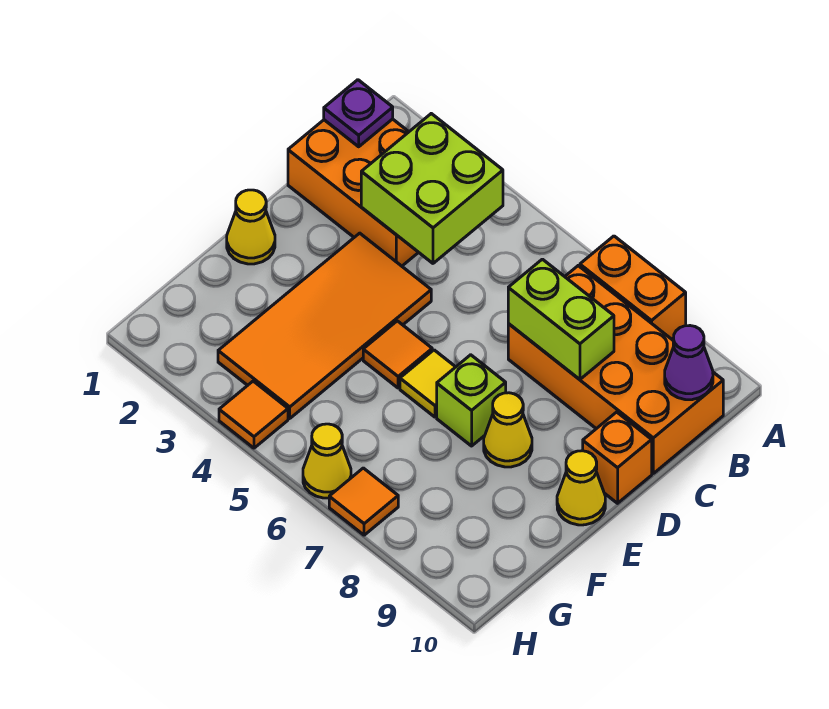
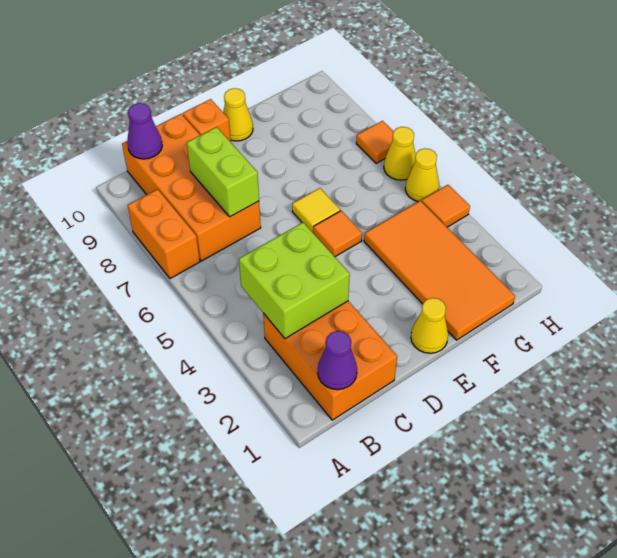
purple 1x1 plate [324,80,393,147] -> purple 1x1 cone [318,331,357,390]
orange 2x4 tile [218,233,431,418] -> orange 2x4 tile turned to [364,201,515,340]
lime 1x1 brick [437,355,506,446] -> none
yellow 1x1 cone [484,393,532,467] -> yellow 1x1 cone moved to [405,148,439,202]

